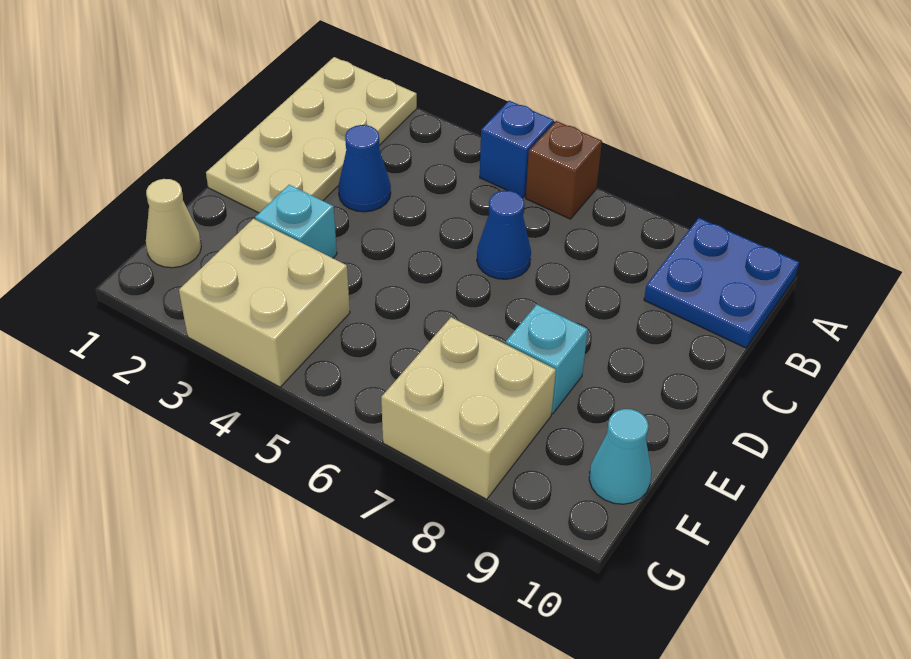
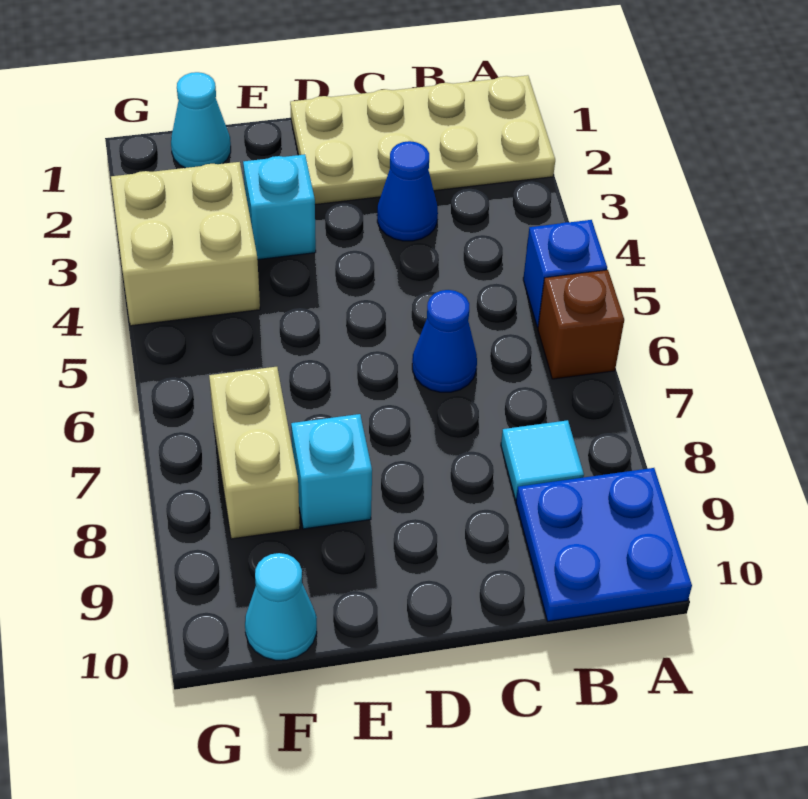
none -> cyan 1x1 tile [501,420,584,499]
tan 1x1 cone [146,179,201,268] -> cyan 1x1 cone [171,72,231,168]
tan 2x2 brick [381,317,556,499] -> tan 1x2 brick [209,367,300,539]

